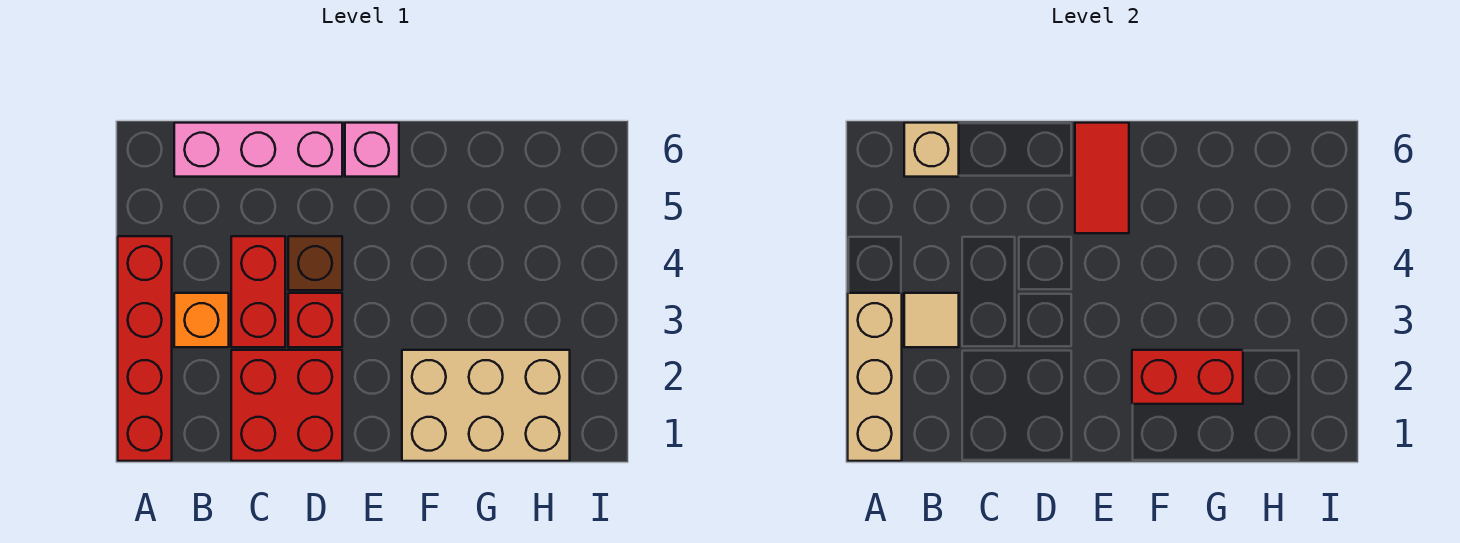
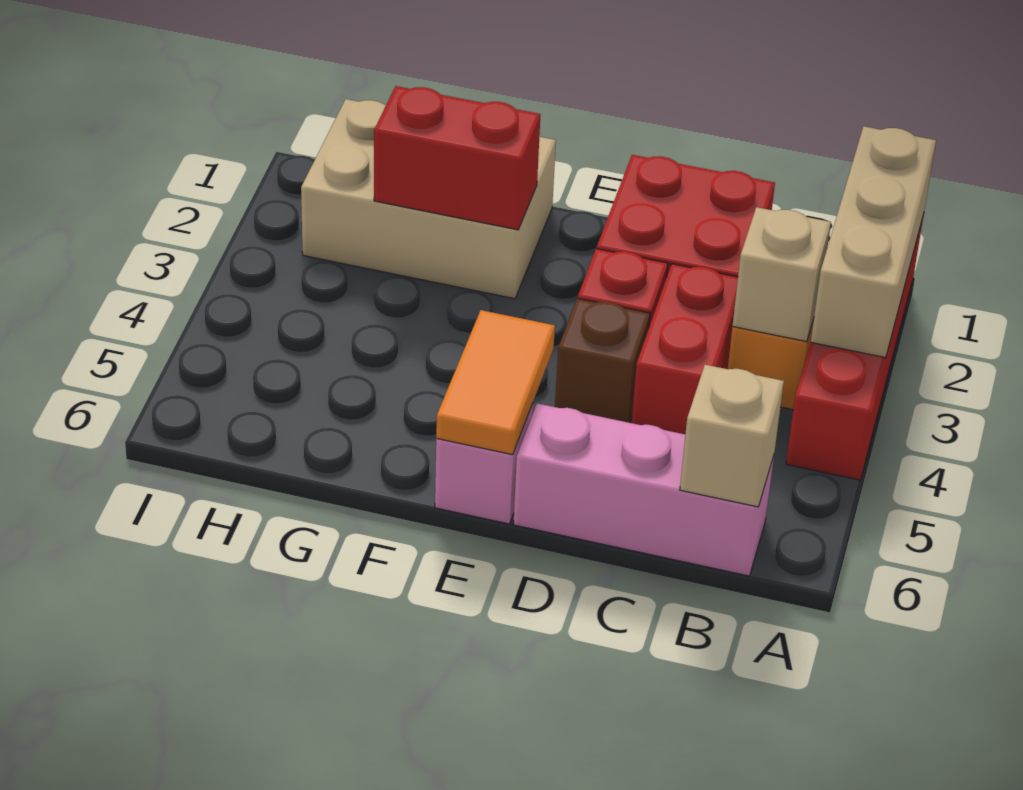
tan 1x1 tile [904,293,959,347] -> tan 1x1 brick [732,207,831,342]
red 1x2 tile [1075,123,1129,233] -> orange 1x2 tile [436,310,555,455]

